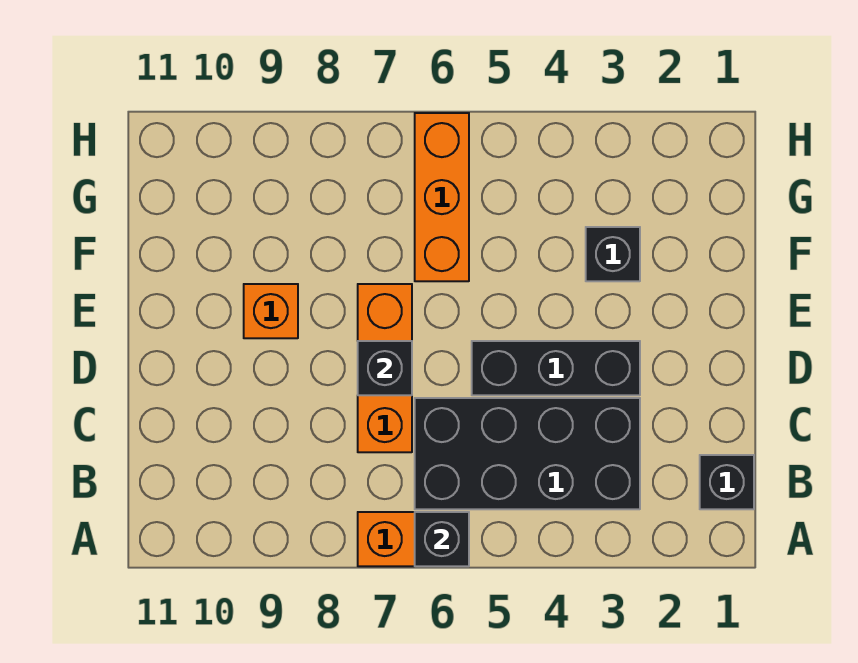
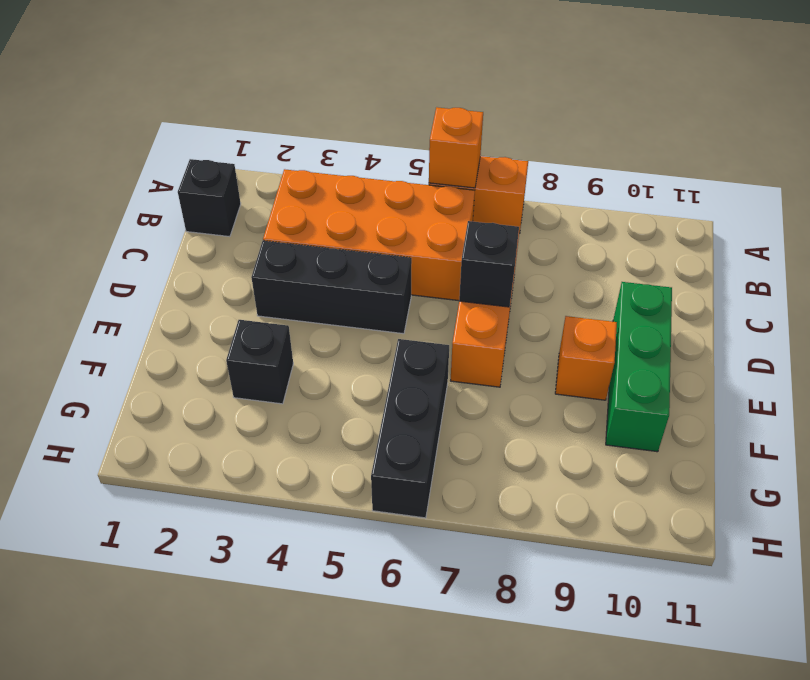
black 1x1 brick [415,512,469,566] -> orange 1x1 brick [429,107,483,188]
black 2x4 brick [415,398,640,509] -> orange 2x4 brick [263,169,475,301]
none -> green 1x3 brick [606,282,672,452]
orange 1x3 brick [415,113,469,281] -> black 1x3 brick [371,339,449,518]

